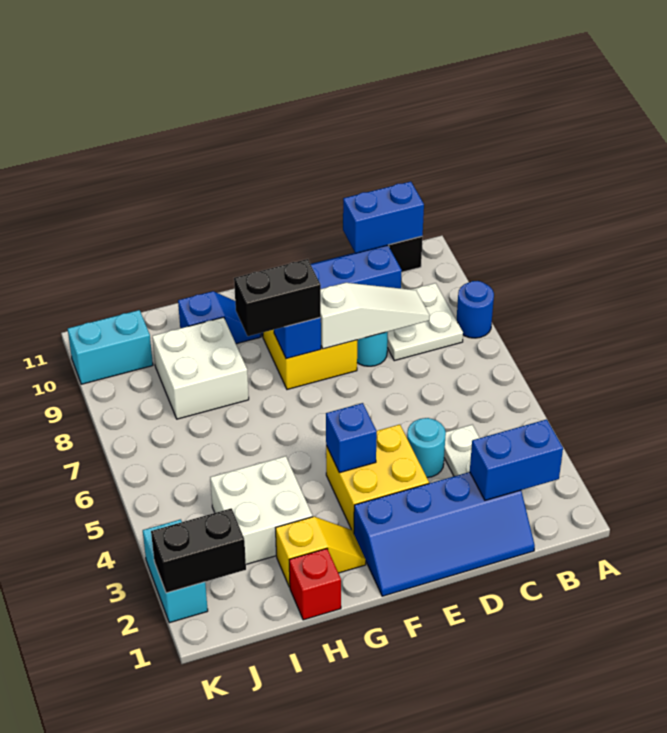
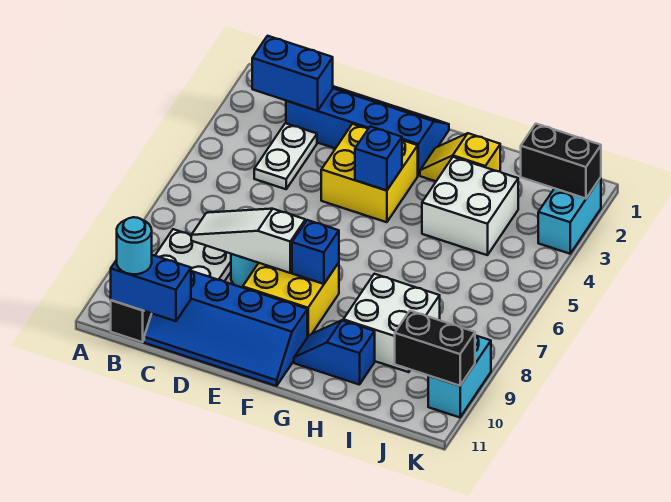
blue 1x1 round brick [457,281,494,338] -> none
cyan 1x1 round brick [407,418,446,477] -> cyan 1x1 round brick moved to [117,217,152,274]
black 1x2 brick [234,259,321,336] -> black 1x2 brick moved to [395,311,475,386]
red 1x1 brick [289,549,341,620] -> none
cyan 1x2 brick [68,310,153,384] -> cyan 1x2 brick turned to [428,336,491,417]

